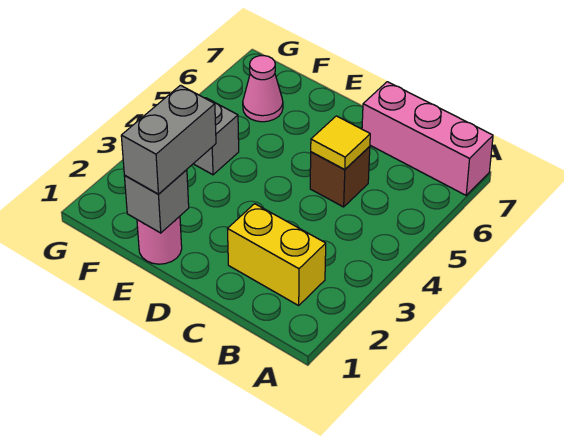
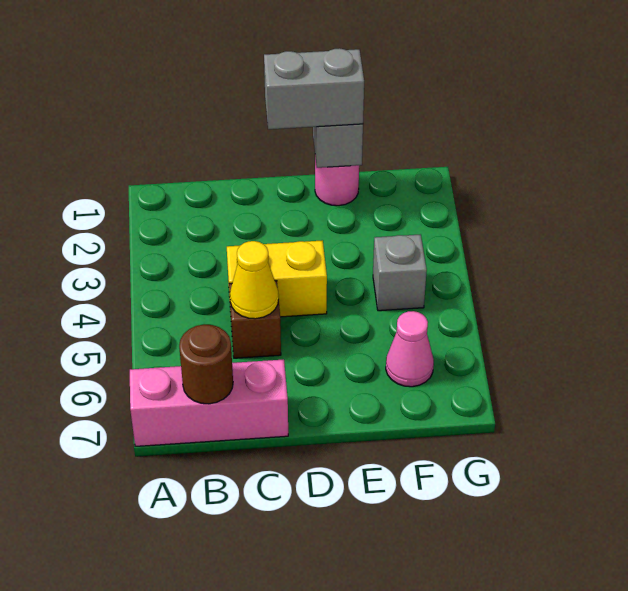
yellow 1x2 brick [228,204,326,305] -> yellow 1x2 brick moved to [227,240,327,317]
none -> brown 1x1 round brick [179,325,233,404]
yellow 1x1 tile [311,116,370,170] -> yellow 1x1 cone [230,241,279,319]
grey 1x2 brick [121,85,216,194] -> grey 1x2 brick turned to [264,48,364,129]

